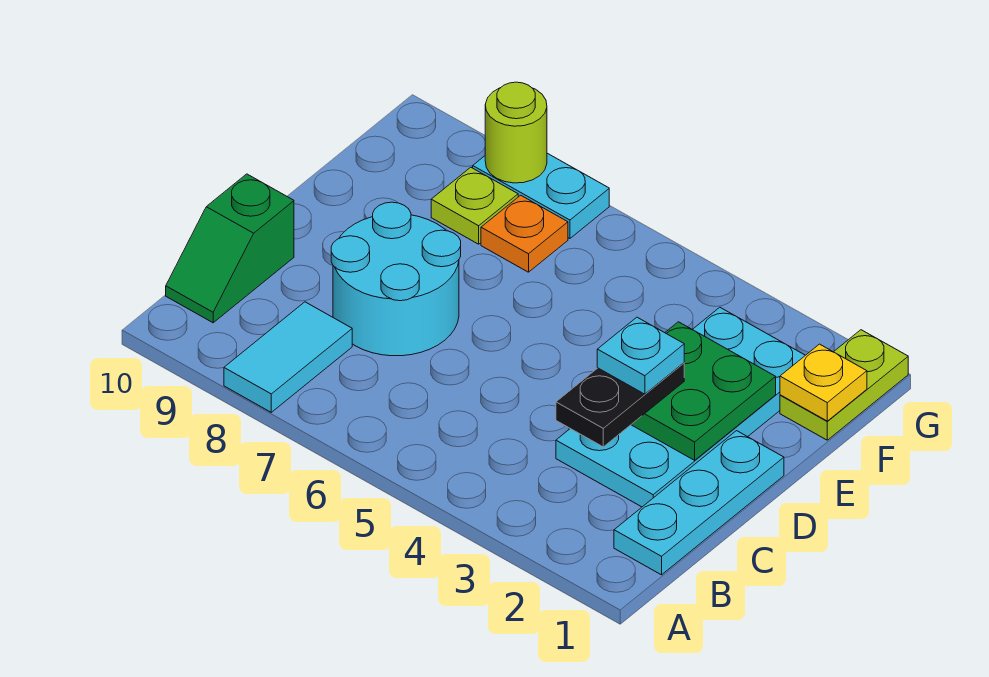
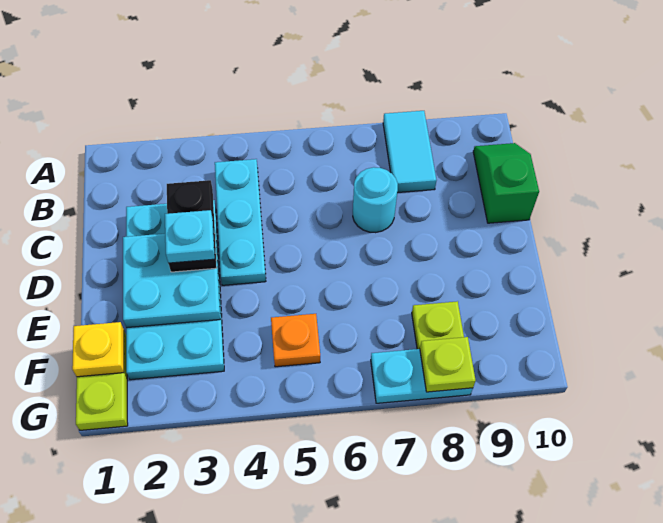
cyan 1x3 plate [614,431,784,575] -> cyan 1x3 plate moved to [215,159,266,285]
cyan 2x2 round brick [331,202,461,356] -> cyan 1x1 round brick [353,167,398,233]
green 2x2 plate [631,322,776,460] -> cyan 2x2 plate [123,234,220,328]
orange 1x1 plate [481,195,568,272] -> orange 1x1 plate moved to [271,314,320,367]
lime 1x1 round brick [485,82,547,183] -> lime 1x1 plate [420,337,476,392]

